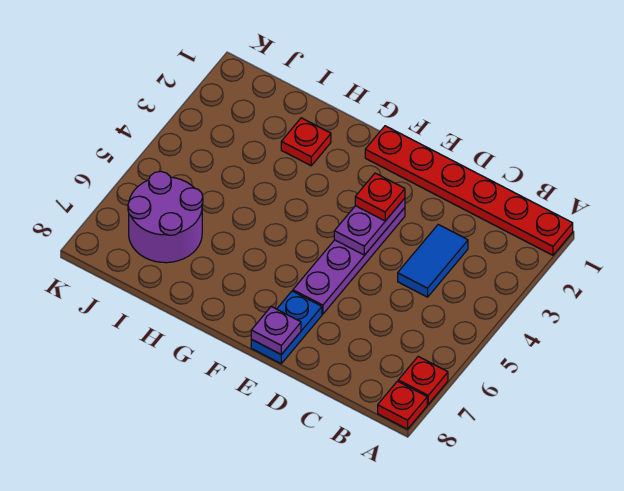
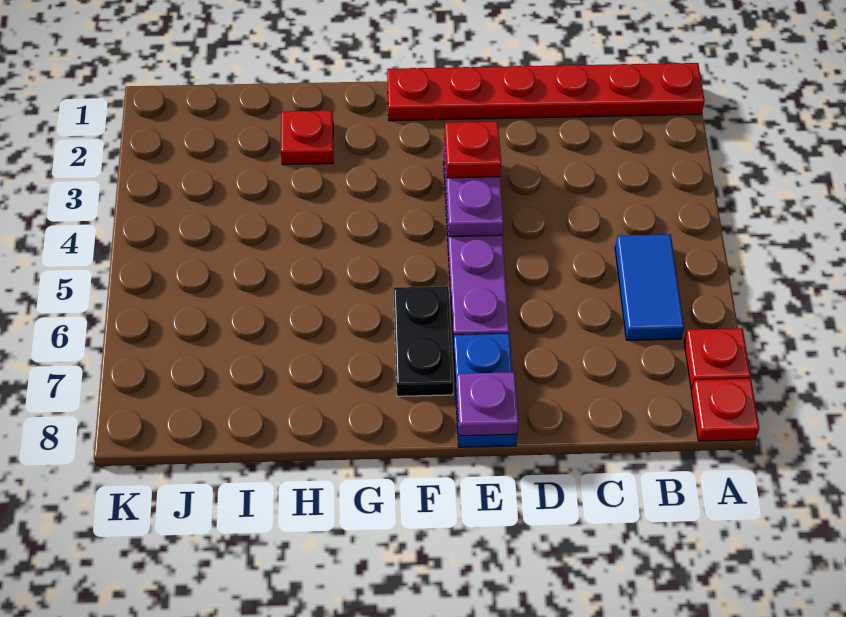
blue 1x2 tile [398,225,468,297] -> blue 1x2 tile moved to [615,234,684,340]
none -> black 1x2 plate [394,286,454,396]
purple 2x2 round brick [128,171,203,263] -> none

